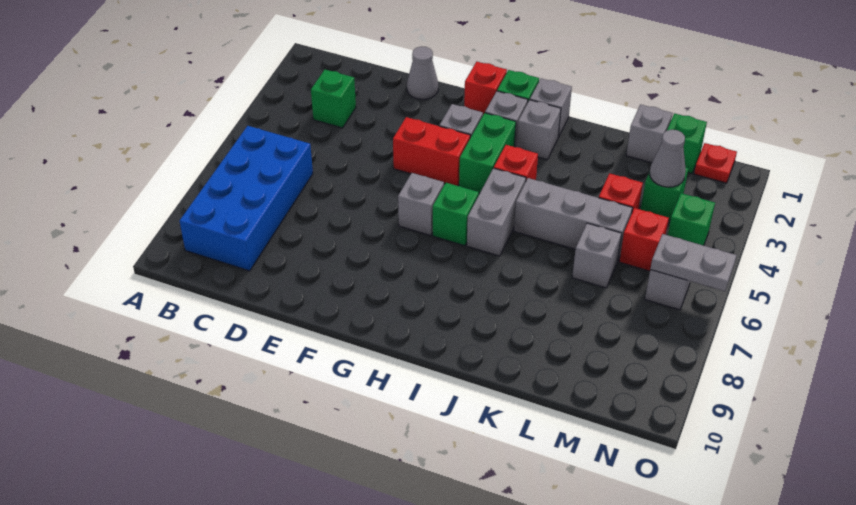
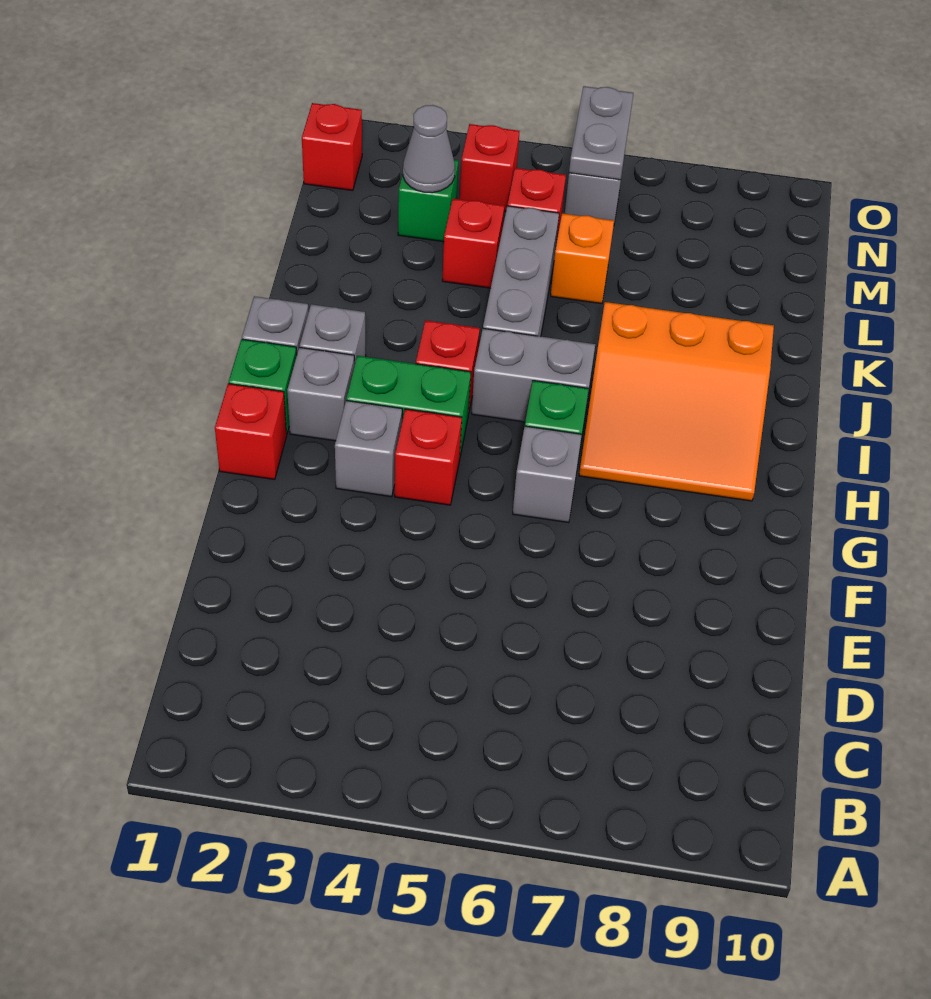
blue 2x4 brick [179,126,313,271] -> none
green 1x1 brick [311,70,356,128] -> none
grey 1x1 cone [407,47,438,99] -> none
red 1x2 brick [393,117,470,186] -> red 1x1 brick [395,409,462,505]
none -> orange 3x3 slope [579,302,774,501]
grey 1x1 brick [626,105,672,163] -> none
grey 1x1 brick [572,223,622,288] -> orange 1x1 brick [551,213,614,304]
green 1x1 brick [667,113,707,174] -> none
red 1x1 plate [694,143,737,183] -> red 1x1 brick [302,103,362,191]
green 1x1 brick [668,193,715,246] -> red 1x1 brick [460,124,520,211]

